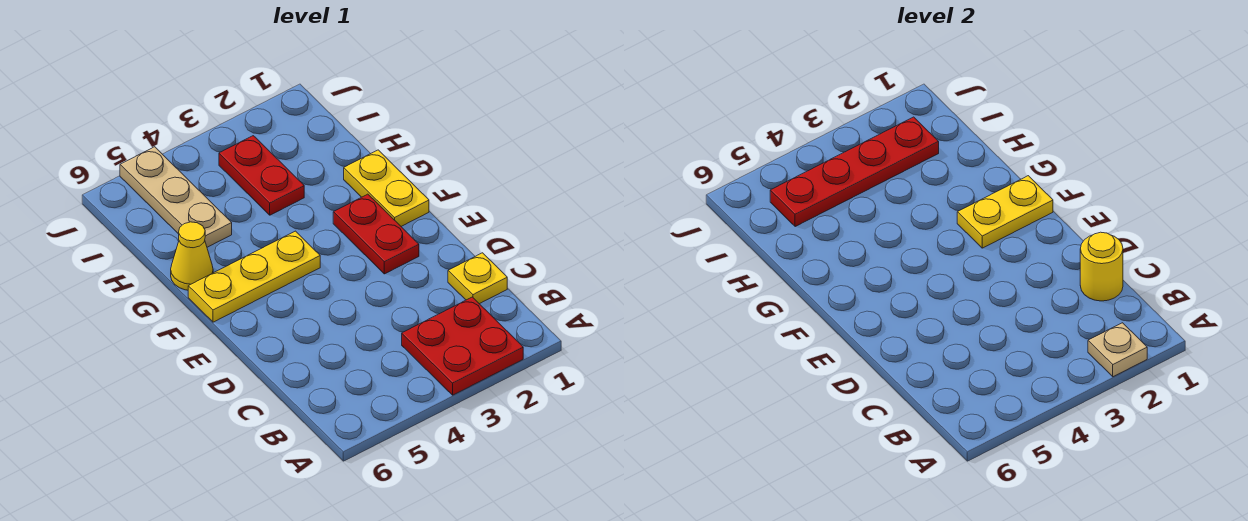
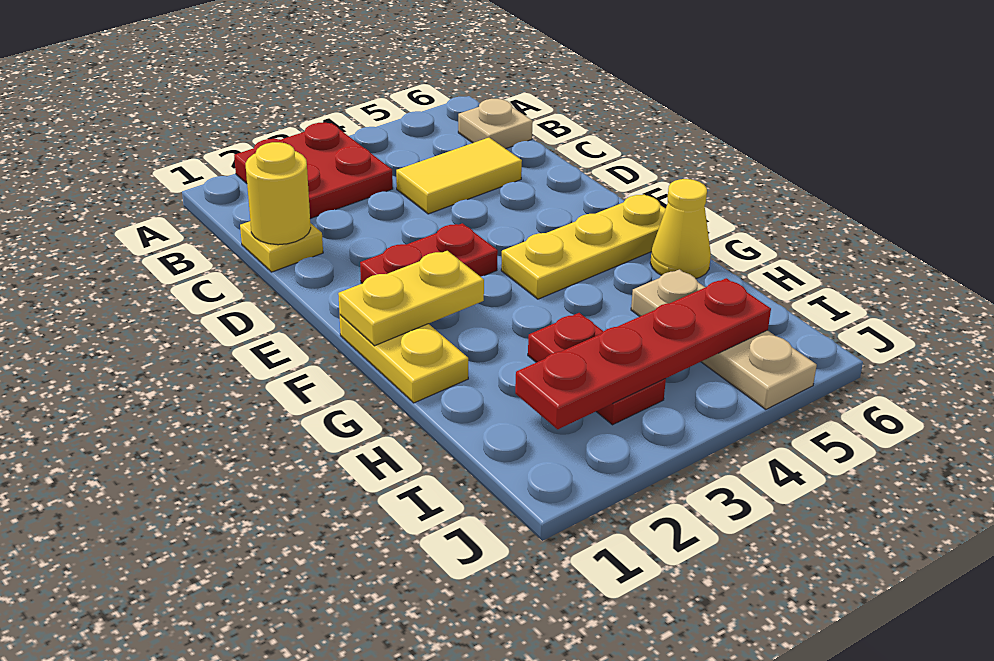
tan 1x1 plate [1088,323,1147,377] -> tan 1x1 plate moved to [458,99,533,149]
none -> yellow 1x2 tile [396,138,522,214]
red 1x2 plate [333,194,419,274] -> red 1x2 plate turned to [360,223,498,283]

